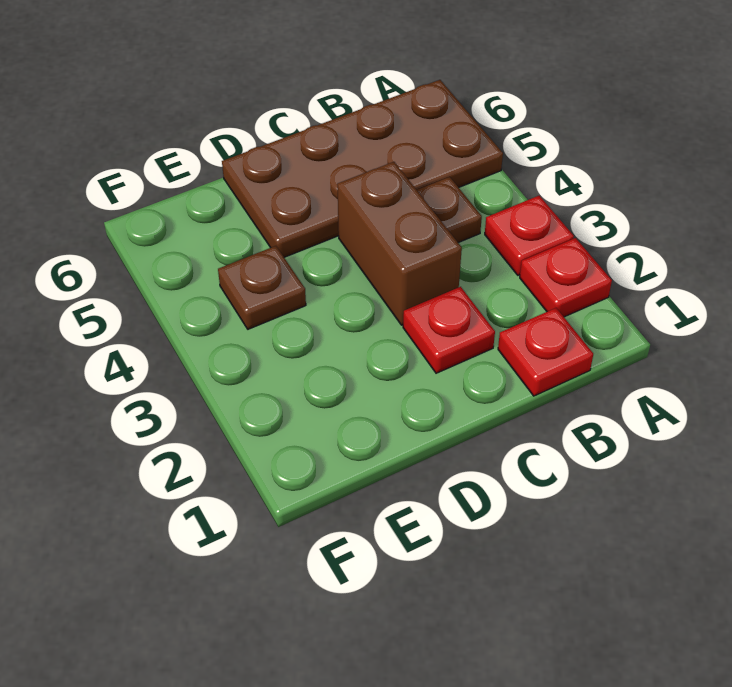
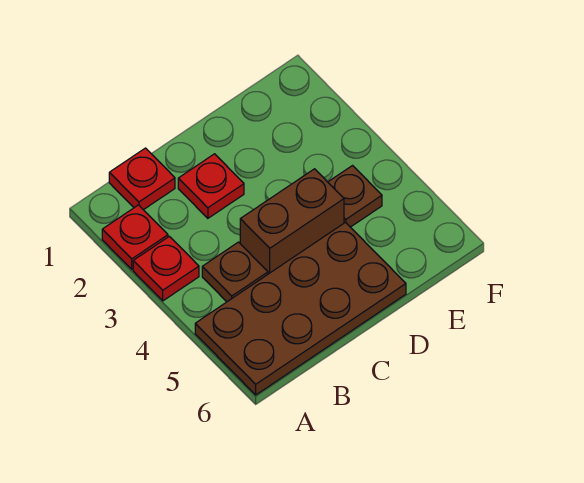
brown 1x2 brick [337,162,462,325] -> brown 1x2 brick turned to [240,169,344,274]

